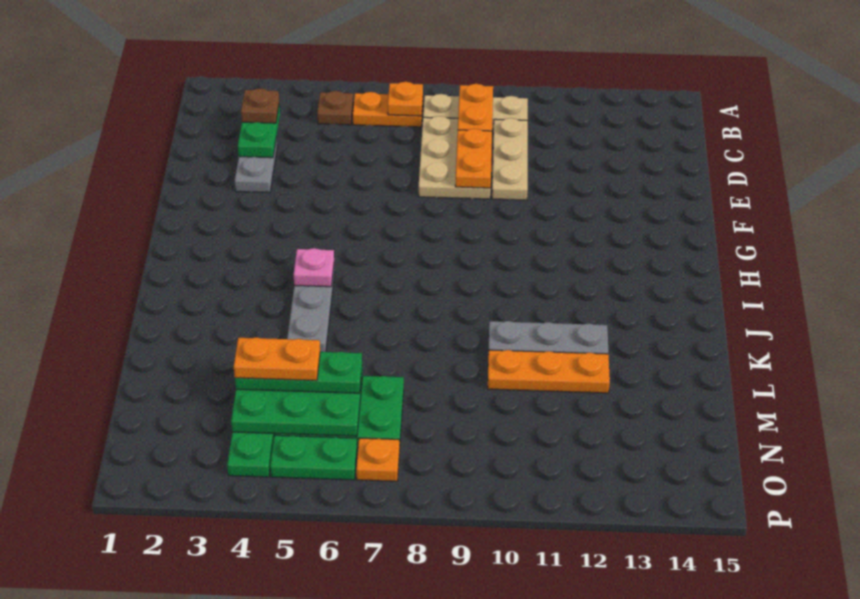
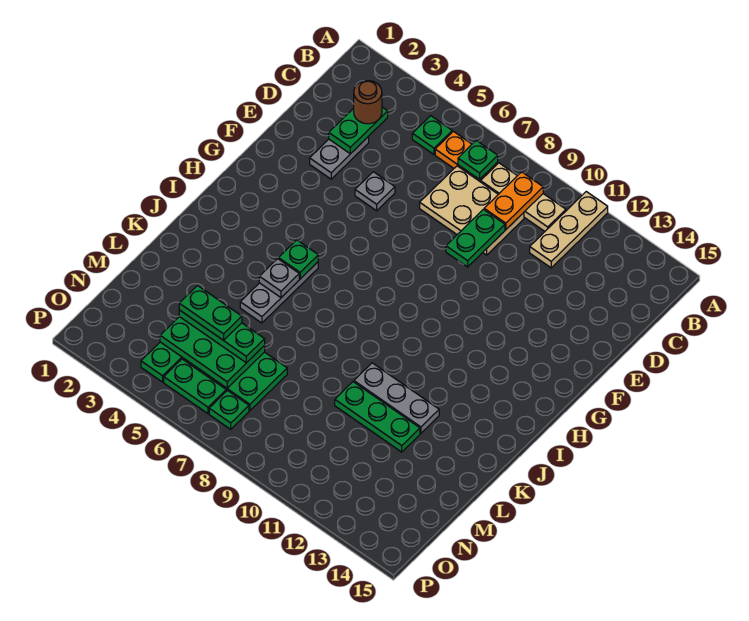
brown 1x1 plate [317,91,354,125] -> green 1x1 plate [412,116,452,154]
orange 1x1 plate [388,82,423,116] -> green 1x1 plate [458,141,498,180]
brown 1x1 plate [241,88,279,123] -> brown 1x1 round brick [354,81,382,124]
tan 2x3 plate [419,116,491,199] -> tan 2x3 plate turned to [420,166,524,255]
tan 1x3 plate [492,118,528,200] -> tan 1x3 plate moved to [530,192,608,268]
orange 1x2 plate [455,129,492,188] -> green 1x2 plate [446,209,505,267]
none -> grey 1x1 plate [355,172,395,211]
pink 1x1 plate [294,248,334,287] -> green 1x1 plate [279,240,318,279]
none -> grey 1x1 plate [259,259,299,297]
orange 1x3 plate [488,350,610,393] -> green 1x3 plate [335,382,420,452]
orange 1x2 plate [234,337,320,381] -> green 1x2 plate [179,286,242,340]
orange 1x1 plate [356,438,400,481] -> green 1x1 plate [209,391,249,429]

